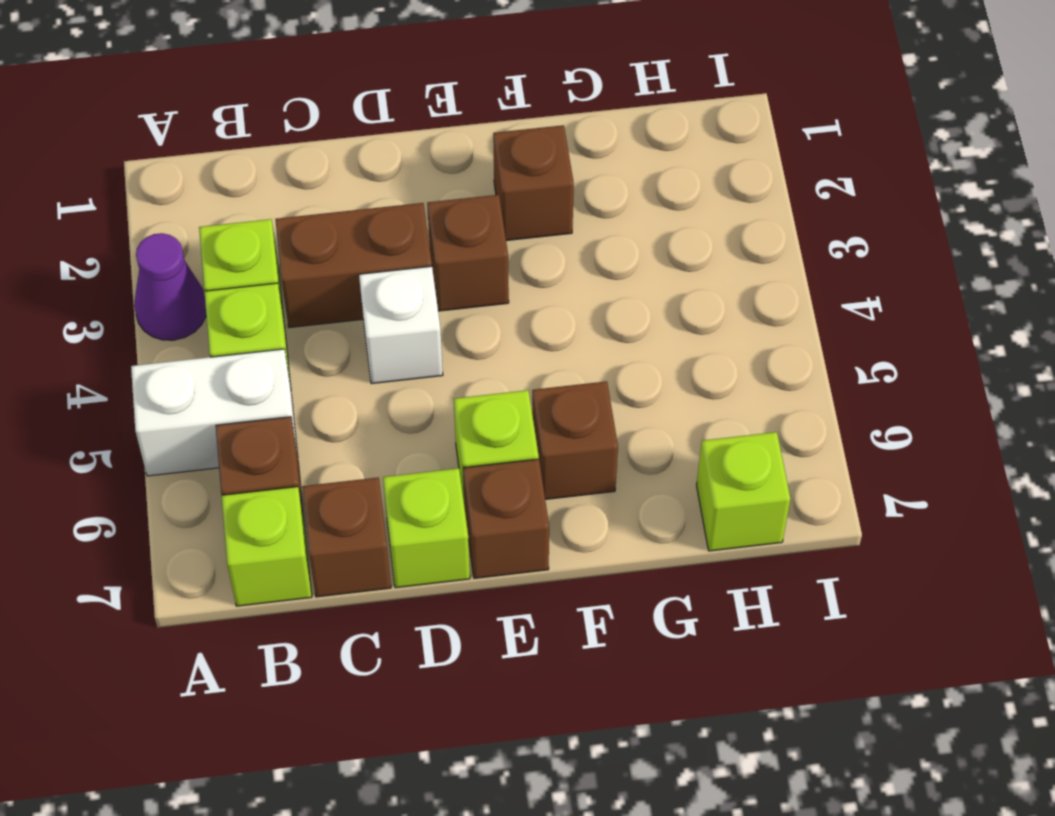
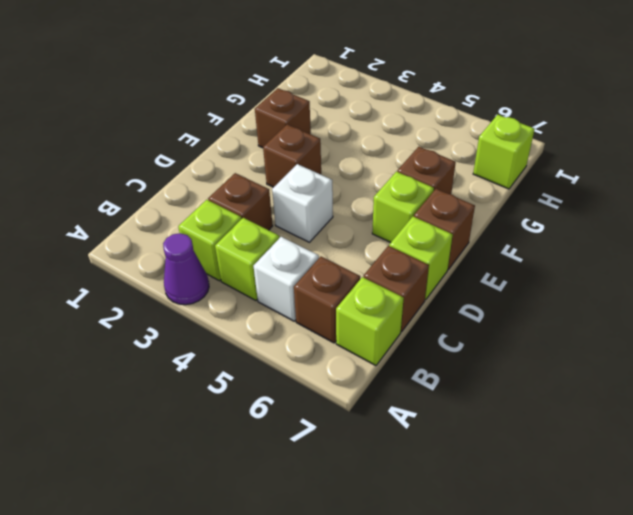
white 1x2 brick [131,349,298,476] -> white 1x1 brick [254,237,319,321]
brown 1x2 brick [275,203,432,328] -> brown 1x1 brick [208,173,273,230]

